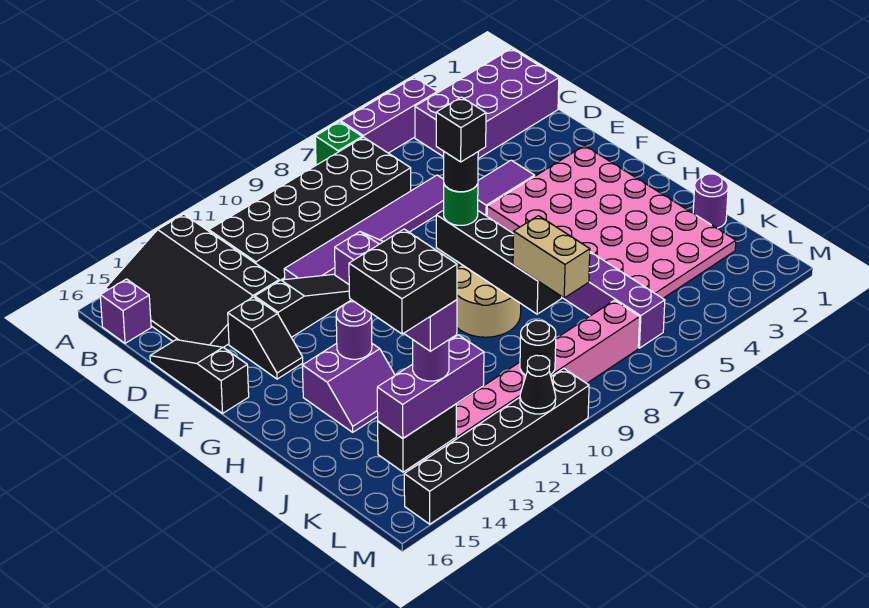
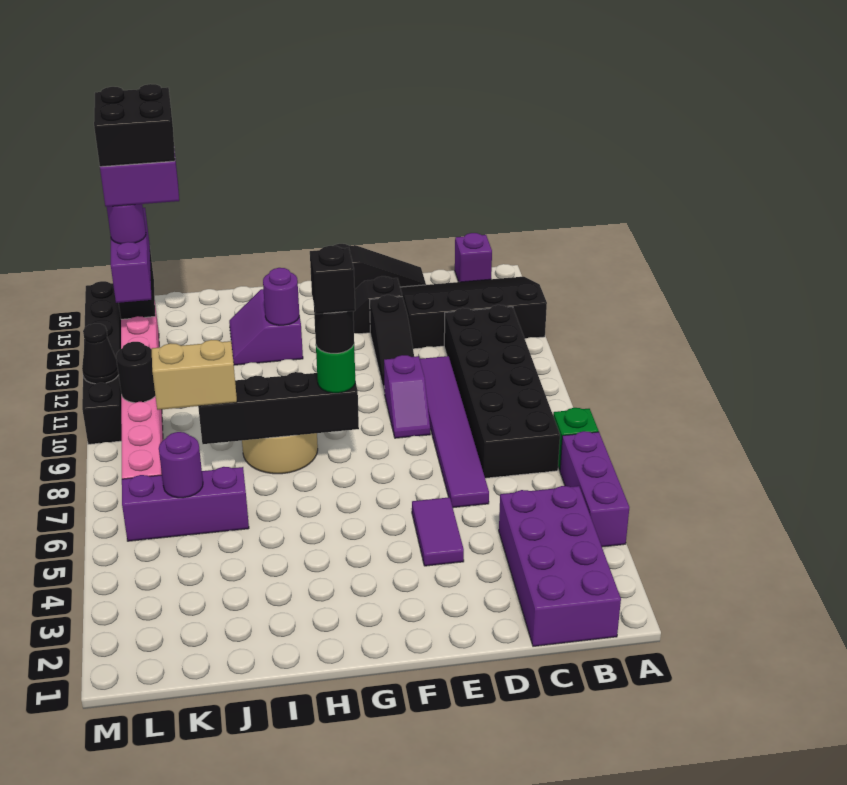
pink 4x6 plate [487,146,736,298] -> none
purple 1x1 round brick [693,174,728,228] -> purple 1x1 round brick moved to [159,432,203,498]

